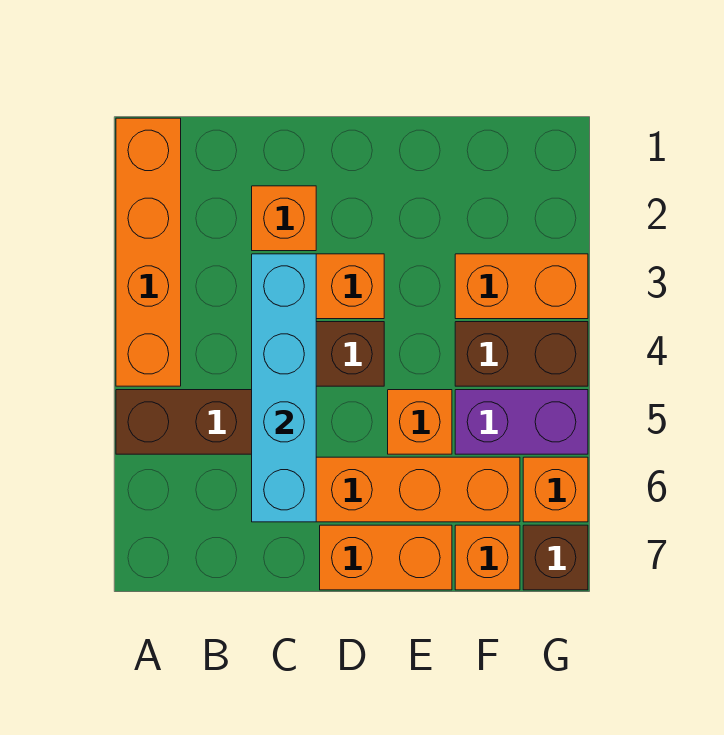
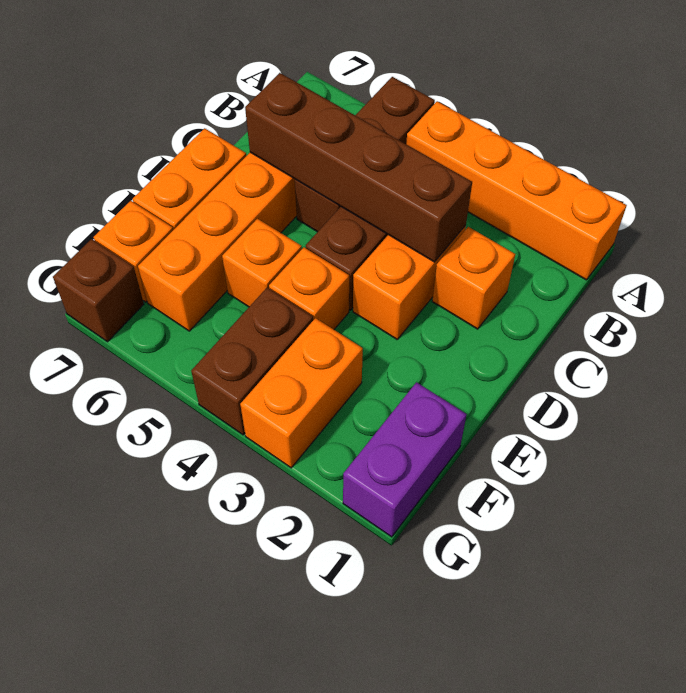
cyan 1x4 brick [252,254,316,522] -> brown 1x4 brick [245,73,472,262]
purple 1x2 brick [455,390,588,454] -> purple 1x2 brick moved to [343,382,467,537]
orange 1x1 brick [523,457,588,522] -> orange 1x1 brick moved to [269,247,349,329]

